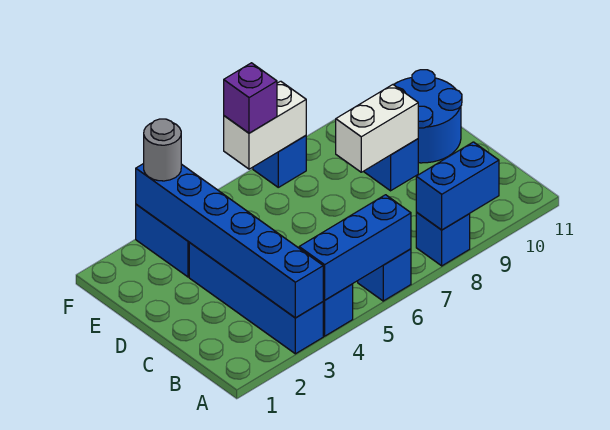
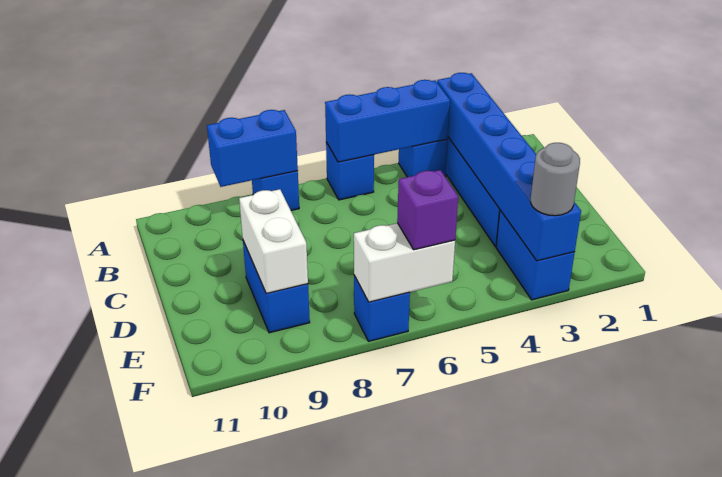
white 1x2 brick [336,85,418,172] -> white 1x2 brick turned to [239,189,308,293]
blue 2x2 round brick [394,70,462,163] -> none

